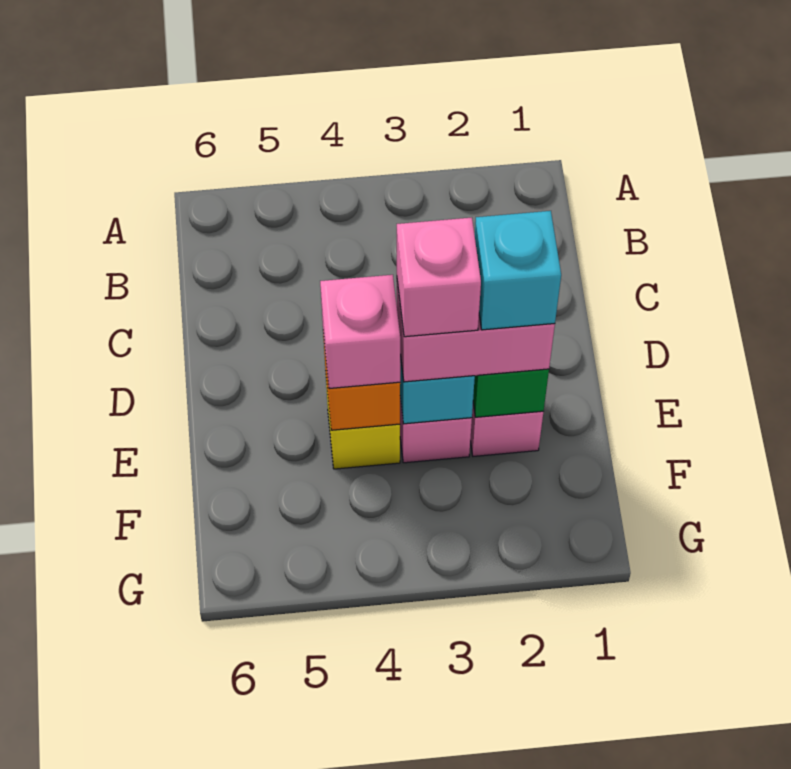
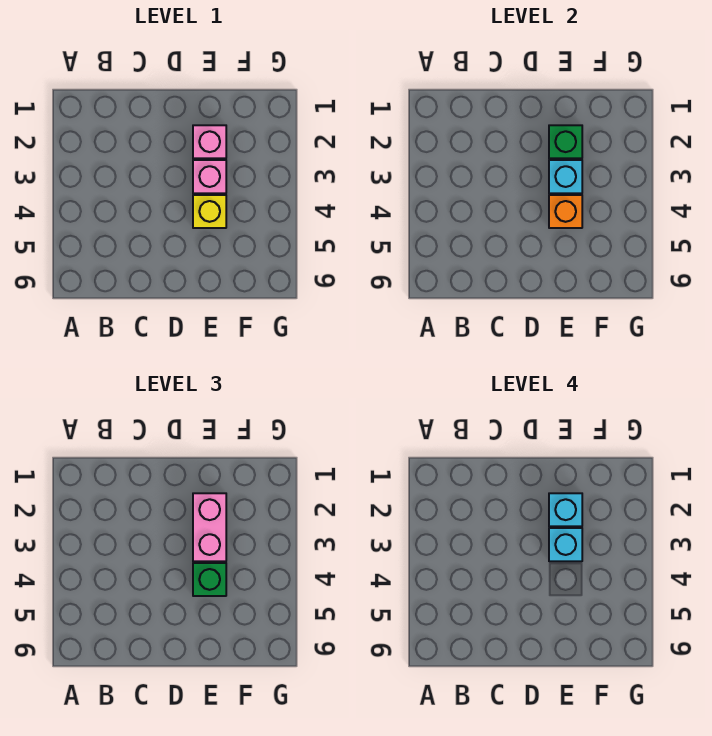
pink 1x1 brick [397,217,481,337] -> cyan 1x1 brick [549,528,582,561]
pink 1x1 brick [320,275,400,389] -> green 1x1 brick [193,563,226,596]

